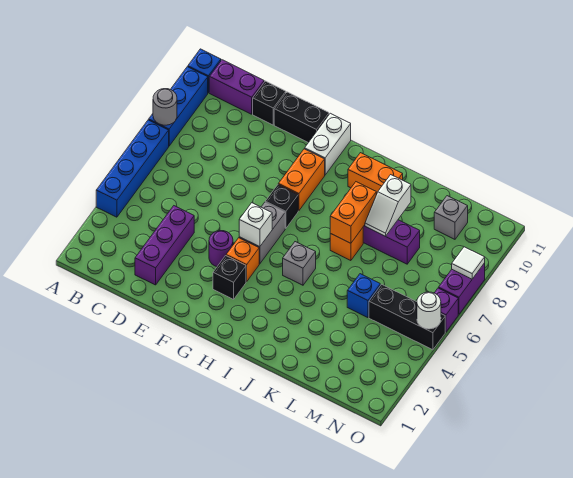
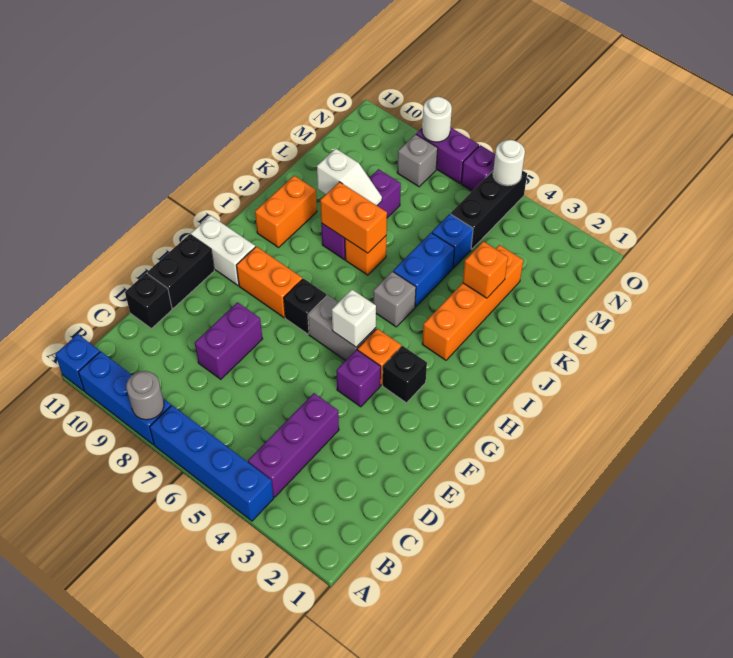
purple 1x2 brick [209,60,264,114] -> purple 1x2 brick moved to [195,302,263,379]
purple 1x3 brick [135,206,194,285] -> purple 1x3 brick turned to [248,393,339,497]
purple 1x1 round brick [209,231,233,267] -> purple 1x1 brick [336,349,381,407]
none -> orange 1x4 brick [422,245,523,360]
none -> blue 1x2 brick [393,233,454,307]
none -> orange 1x1 brick [463,241,508,298]
grey 1x1 brick [434,196,468,239] -> grey 1x1 brick moved to [397,134,438,187]
white 1x1 tile [452,247,485,279] -> white 1x1 round brick [422,97,452,142]

